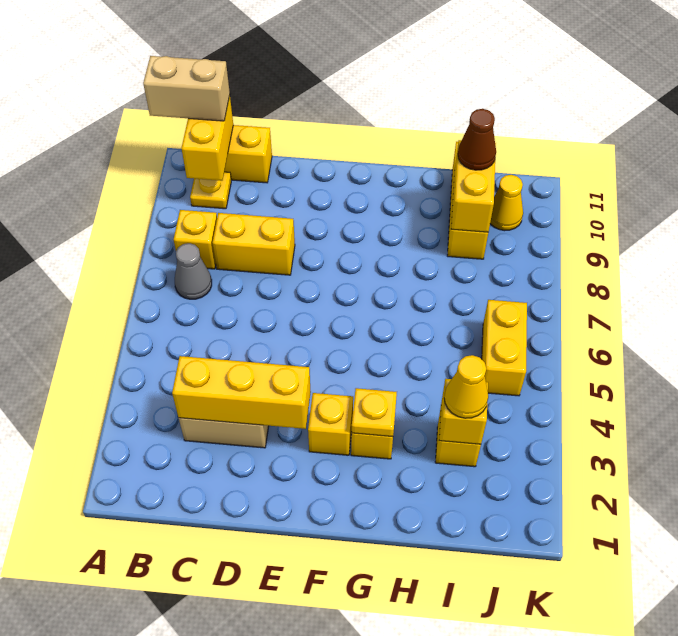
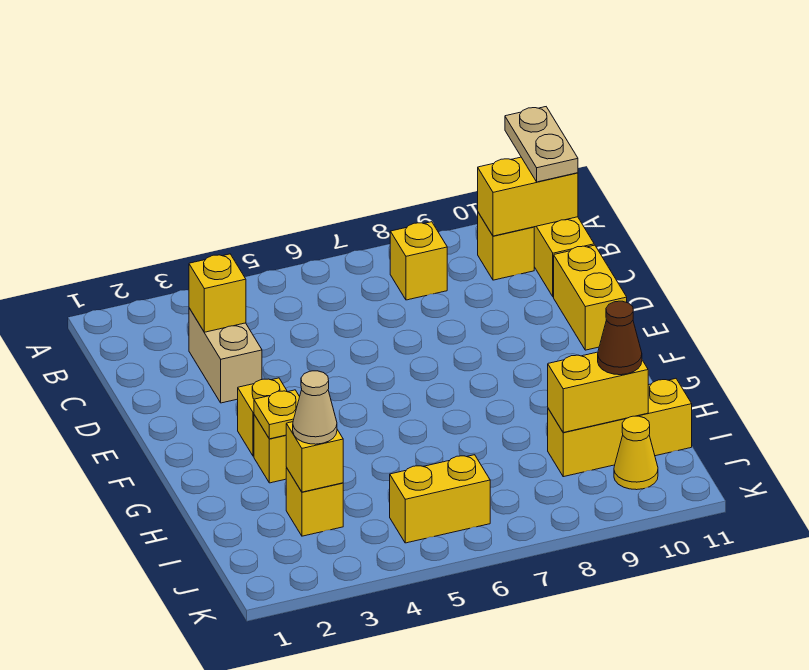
tan 1x2 brick [143,56,230,121] -> tan 1x2 plate [505,107,578,182]
grey 1x1 cone [175,243,212,299] -> none
yellow 1x1 plate [190,172,231,209] -> yellow 1x1 brick [478,213,534,280]
yellow 1x3 brick [172,356,311,429] -> yellow 1x1 brick [189,254,246,332]
yellow 1x2 brick [213,213,295,275] -> yellow 1x2 brick moved to [554,245,627,350]
yellow 1x1 cone [444,355,488,418] -> tan 1x1 cone [293,371,337,444]

